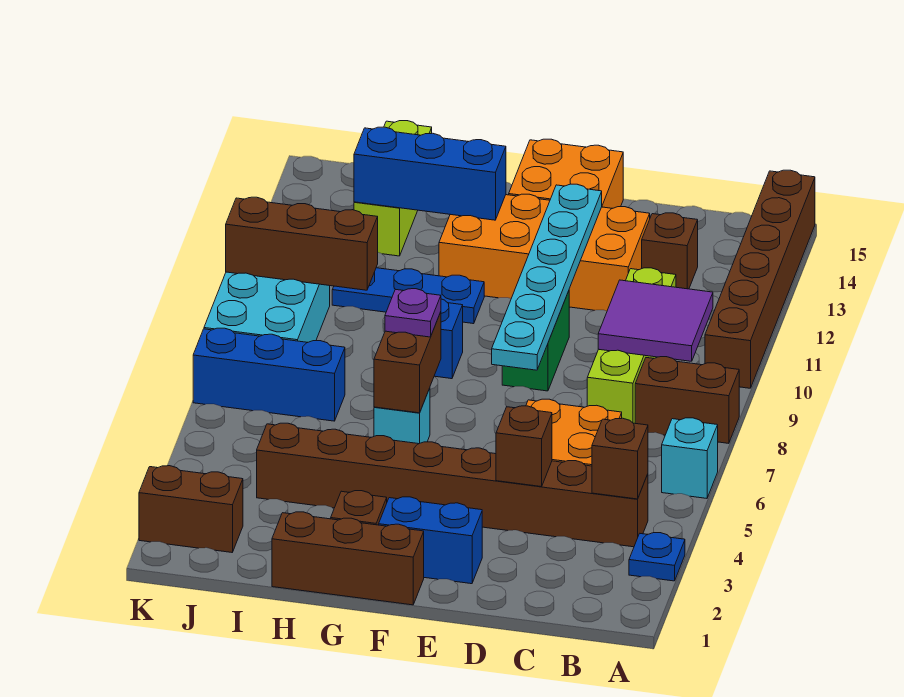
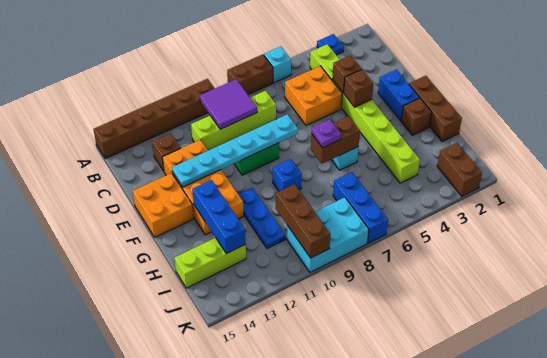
brown 1x2 brick [635,357,739,443] -> brown 1x2 brick turned to [227,54,273,94]
brown 1x8 brick [257,423,648,547] -> lime 1x8 brick [310,44,420,183]
brown 1x1 brick [592,418,648,499] -> brown 1x1 brick moved to [344,70,373,107]

